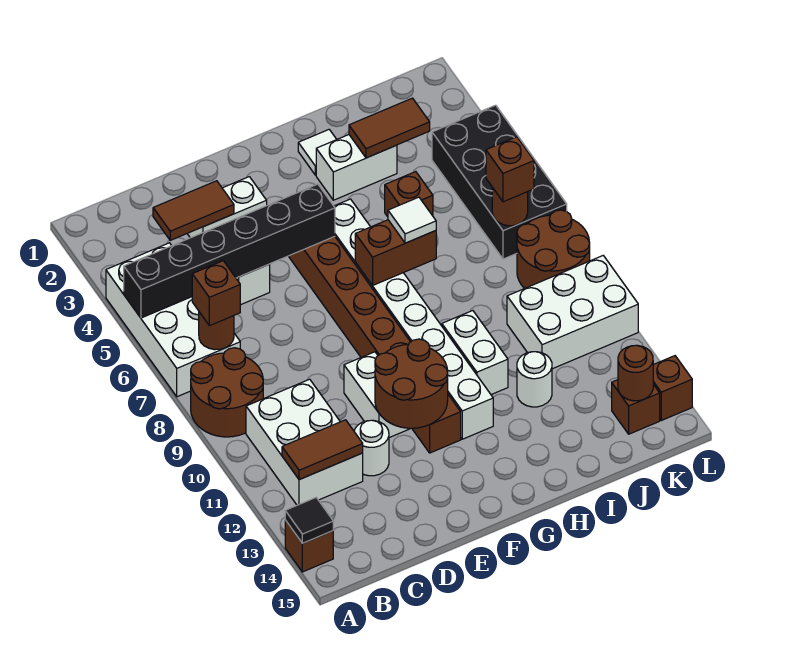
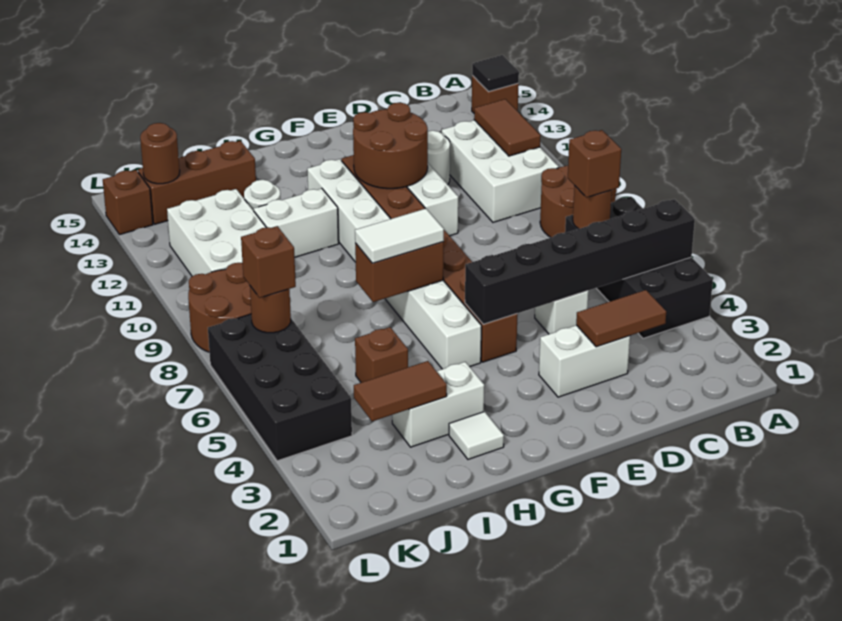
white 2x4 brick [106,243,240,397] -> black 2x4 brick [565,197,713,338]
brown 1x2 tile [282,420,363,480] -> brown 1x2 tile turned to [474,99,541,156]
white 1x1 tile [388,197,436,243] -> white 1x2 tile [355,208,444,263]
white 1x2 brick [442,311,508,395] -> white 1x2 brick turned to [254,188,339,257]
white 2x3 brick [507,256,638,369] -> white 2x3 brick turned to [167,189,266,276]
brown 1x1 brick [612,380,660,434] -> brown 1x3 brick [138,141,256,224]

